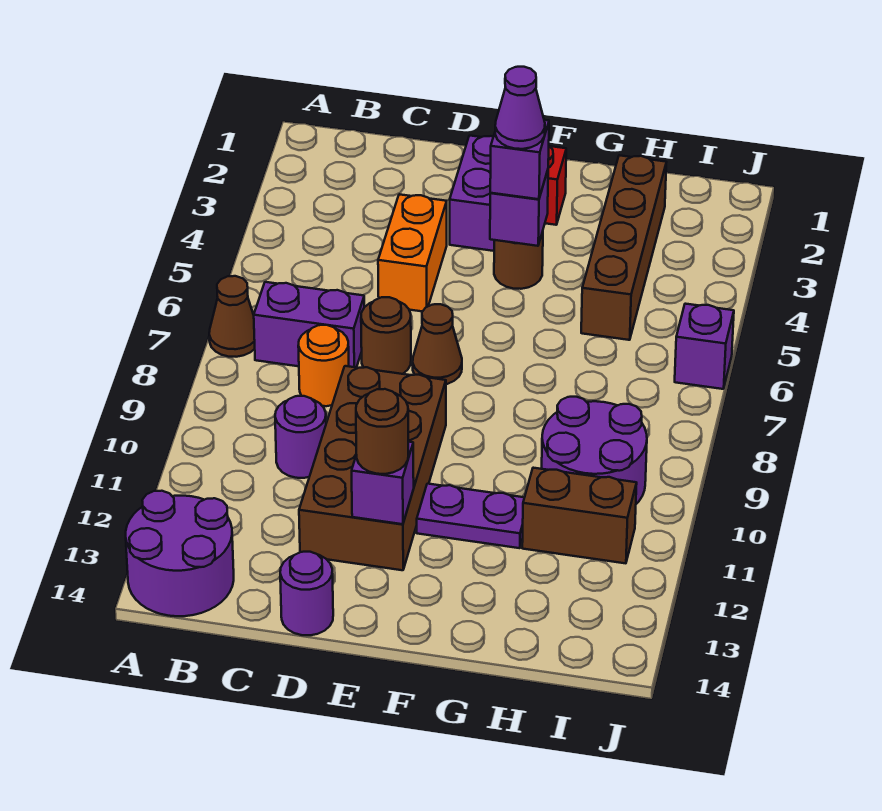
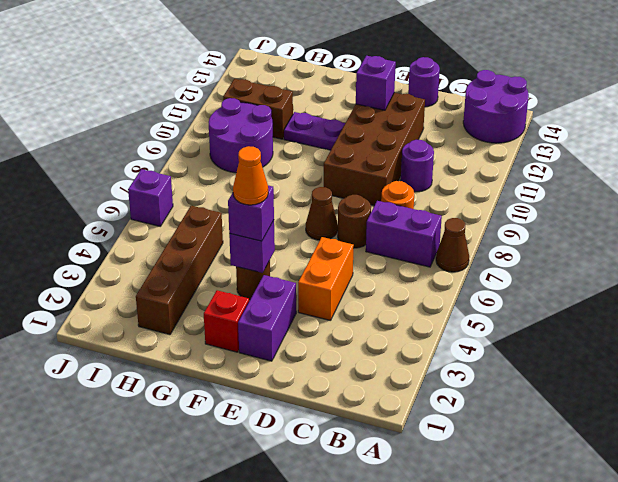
brown 1x1 round brick [356,389,408,474] -> none
purple 1x1 cone [495,67,545,149] -> orange 1x1 cone [233,146,268,205]

